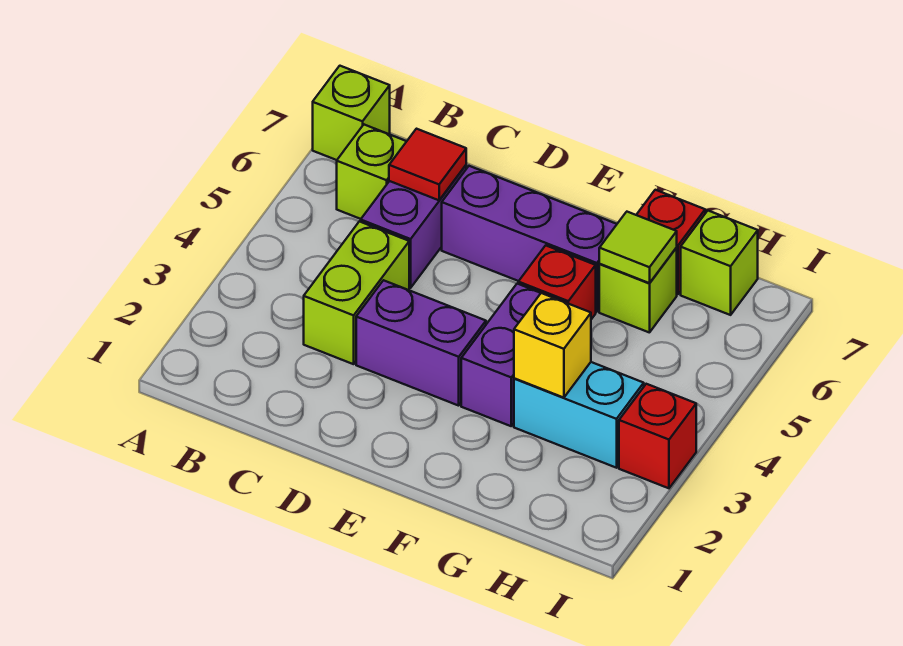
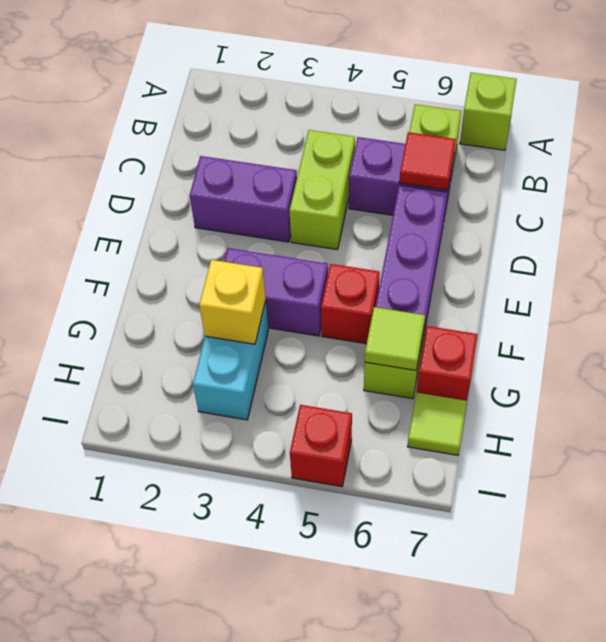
lime 1x2 brick [304,221,409,364] -> lime 1x2 brick turned to [289,130,355,250]
purple 1x2 brick [356,280,486,406] -> purple 1x2 brick turned to [190,156,297,242]
lime 1x1 brick [681,211,758,315] -> lime 1x1 tile [408,393,467,455]
red 1x1 brick [619,384,696,488] -> red 1x1 brick moved to [290,405,352,487]

